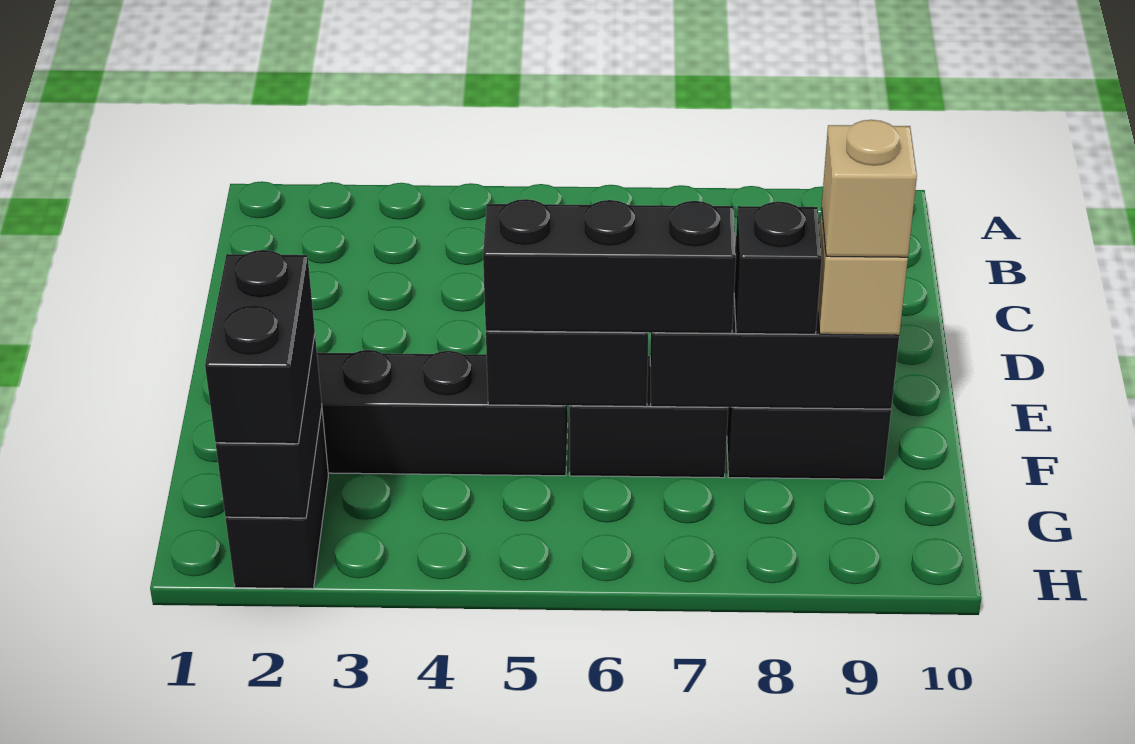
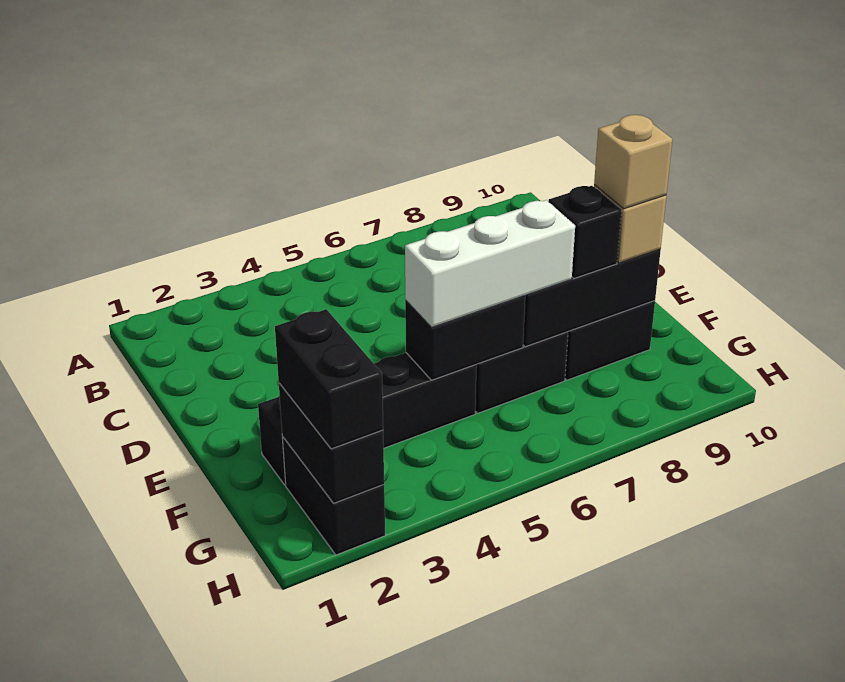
black 1x3 brick [483,199,736,334] -> white 1x3 brick [405,200,575,327]

